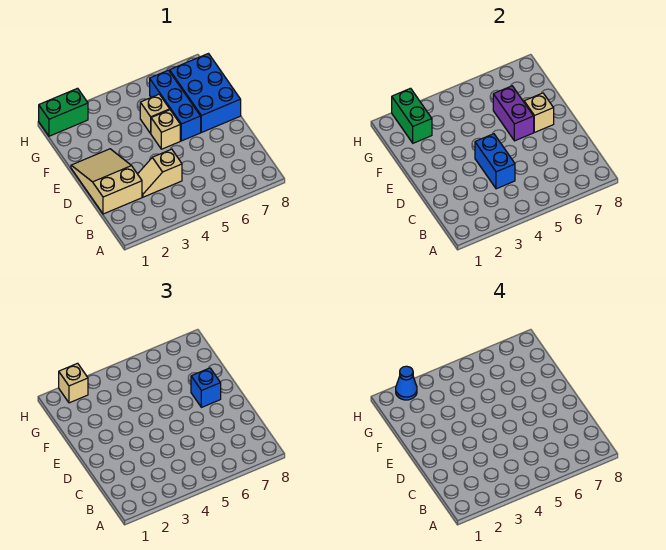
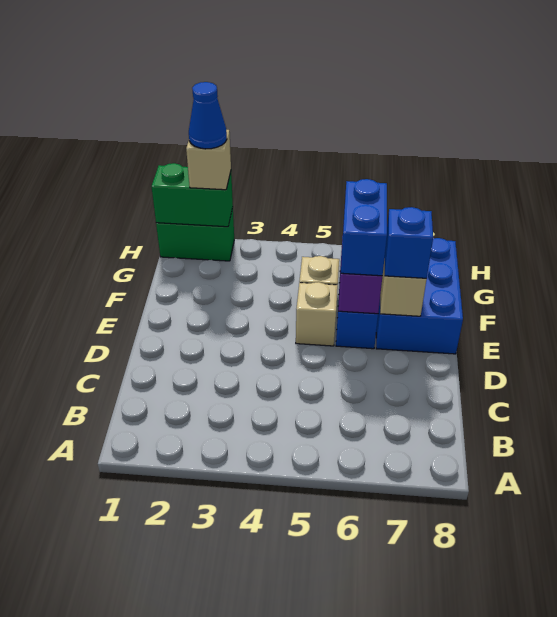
tan 2x3 slope [71,149,142,214] -> none
tan 1x2 slope [138,149,182,197] -> none
blue 1x2 brick [475,134,515,189] -> blue 1x2 brick moved to [341,179,387,276]
green 1x2 brick [392,88,432,143] -> green 1x2 brick turned to [151,163,233,227]

